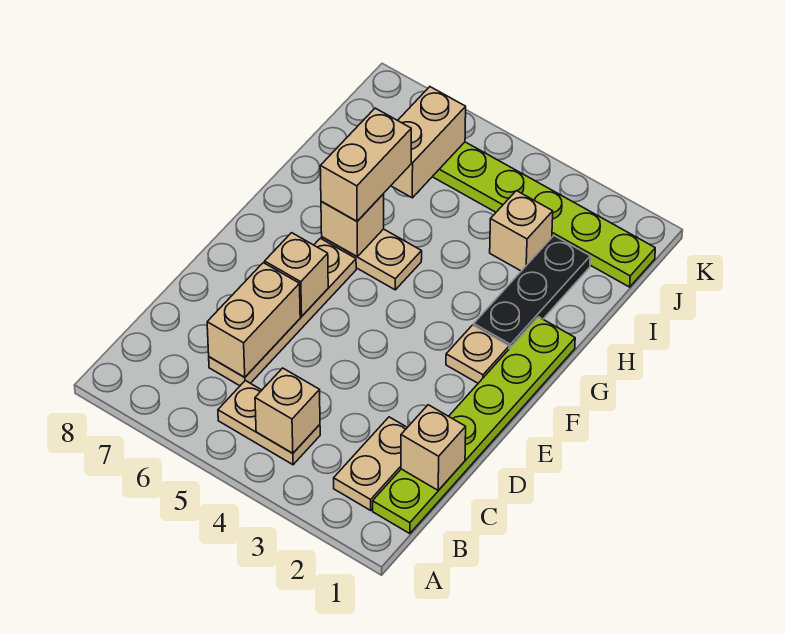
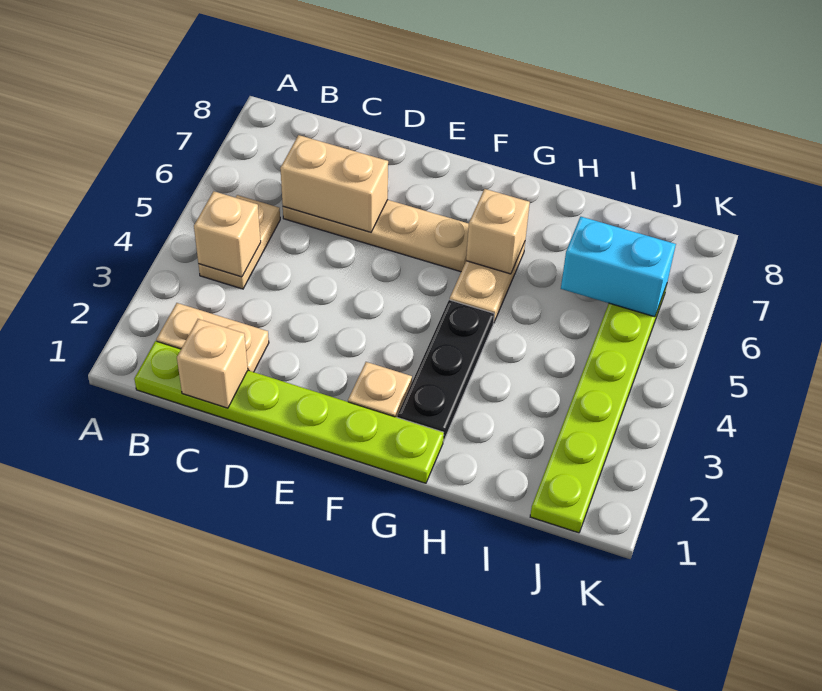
tan 1x1 brick [265,233,328,316] -> none
black 1x3 plate [474,236,590,349] -> black 1x3 plate turned to [397,300,494,441]
tan 1x2 brick [320,108,411,221] -> none
tan 1x1 brick [490,191,553,271] -> none
tan 1x2 brick [391,87,466,198] -> cyan 1x2 brick [561,217,676,317]

